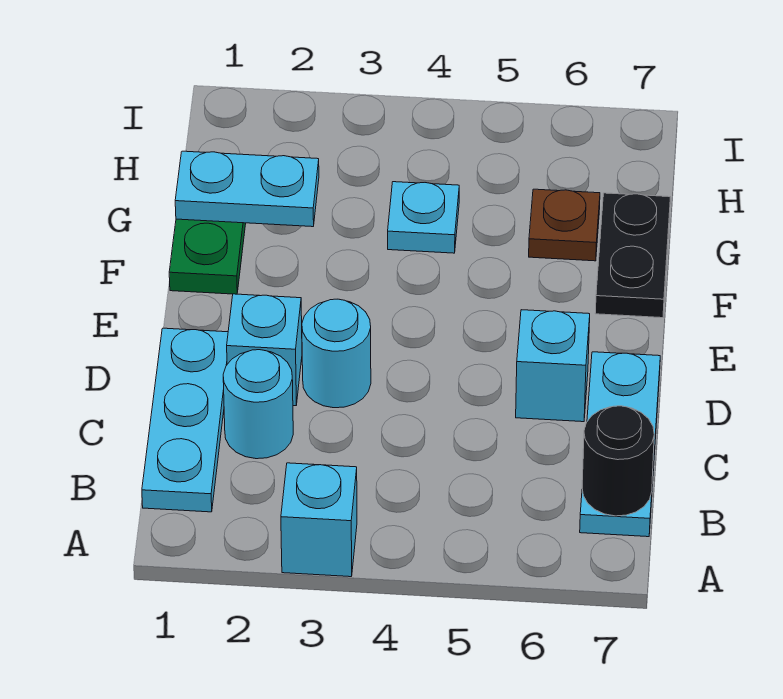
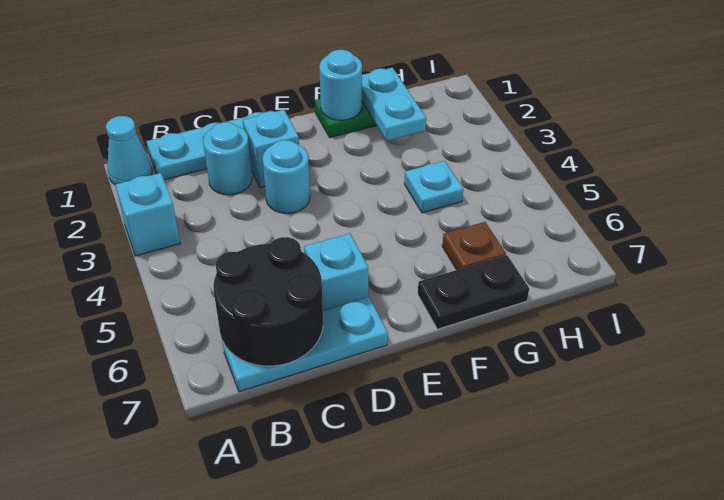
none -> cyan 1x1 cone [106,116,152,185]
black 1x1 round brick [582,406,654,516] -> black 2x2 round brick [213,237,323,366]
none -> cyan 1x1 round brick [319,50,362,120]

